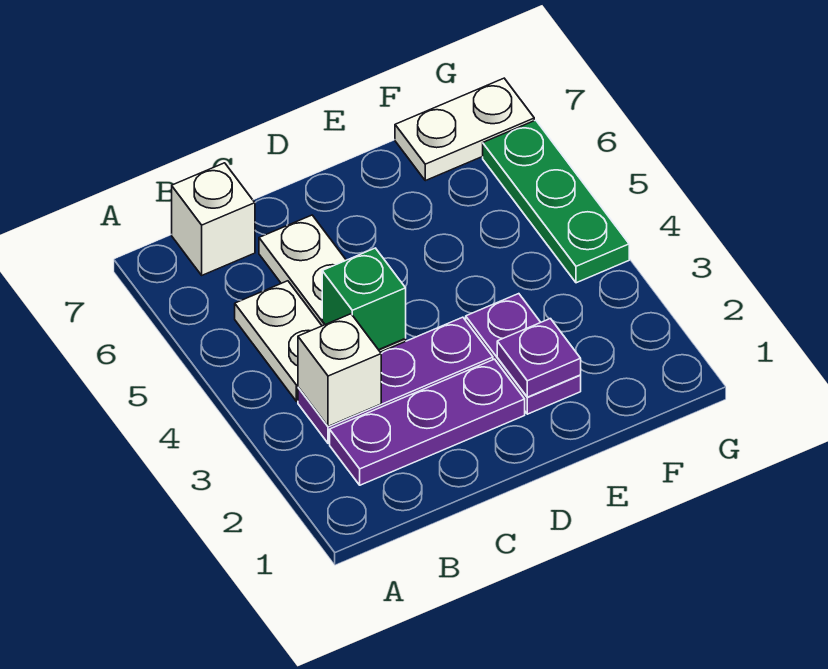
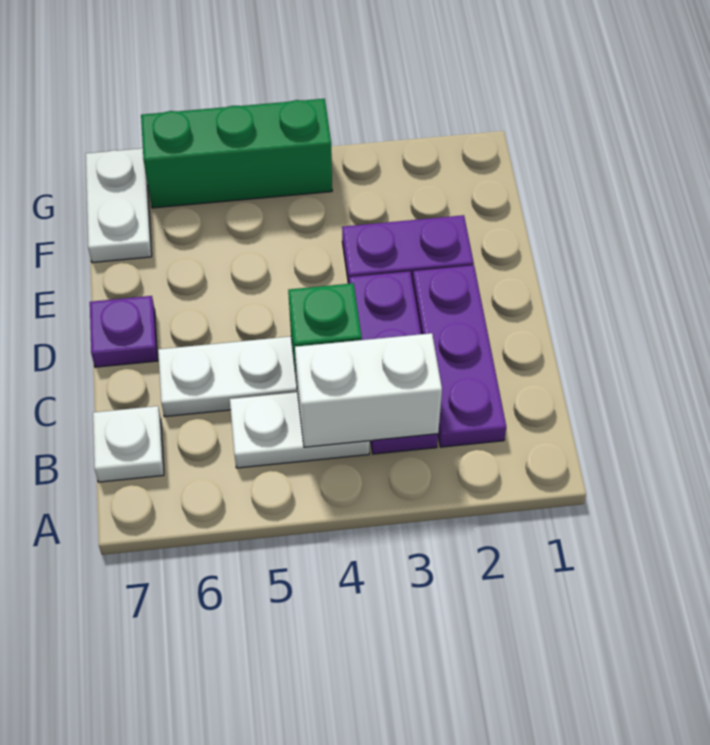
white 1x1 brick [298,314,381,426] -> white 1x2 brick [295,333,442,447]
white 1x1 brick [172,163,255,275] -> white 1x1 plate [93,406,164,482]
purple 1x1 plate [497,319,581,397] -> purple 1x1 plate moved to [90,296,158,367]
green 1x3 plate [483,120,629,283] -> green 1x3 brick [141,99,332,208]

